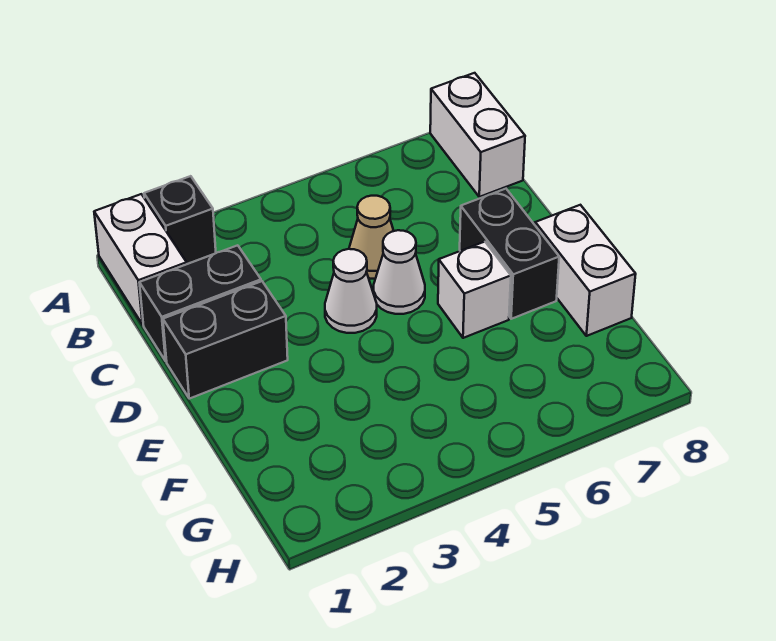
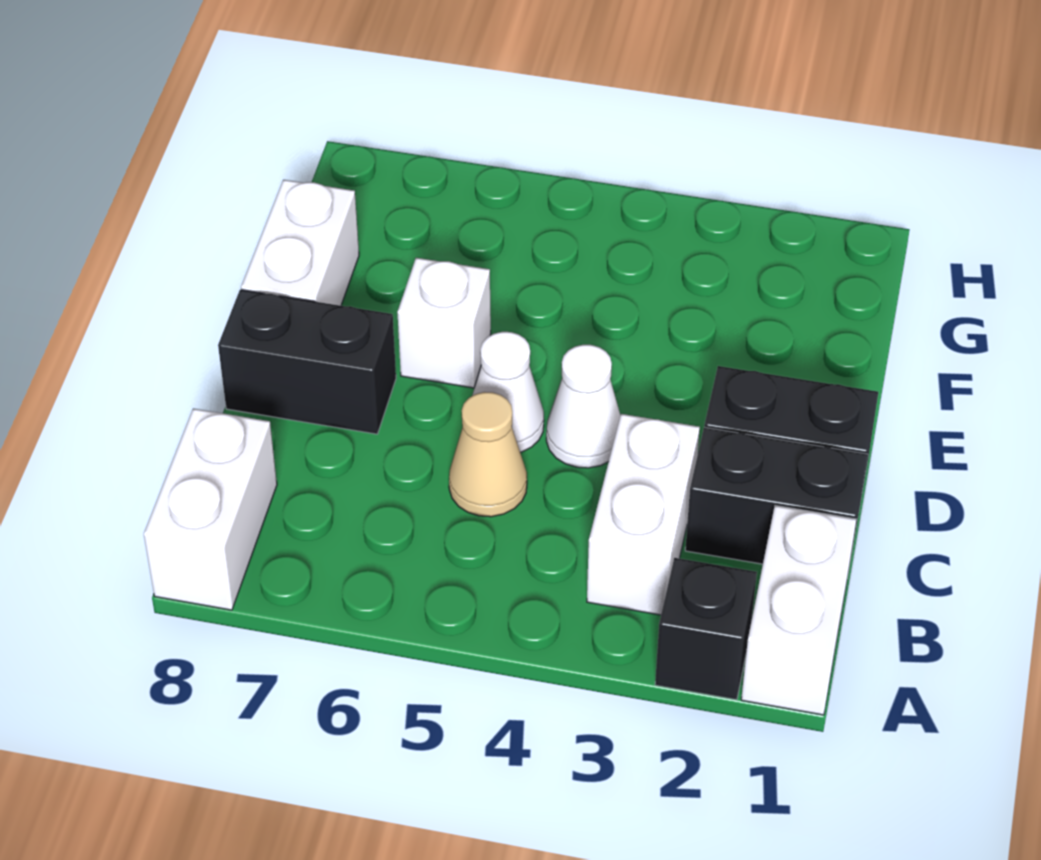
none -> white 1x2 brick [587,414,700,615]
black 1x2 brick [460,189,559,319] -> black 1x2 brick turned to [218,290,396,434]

